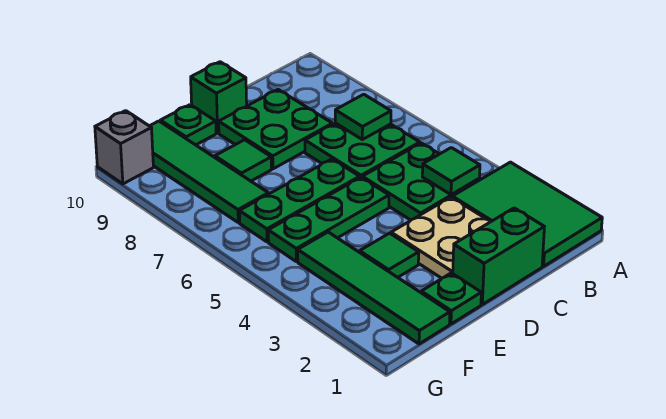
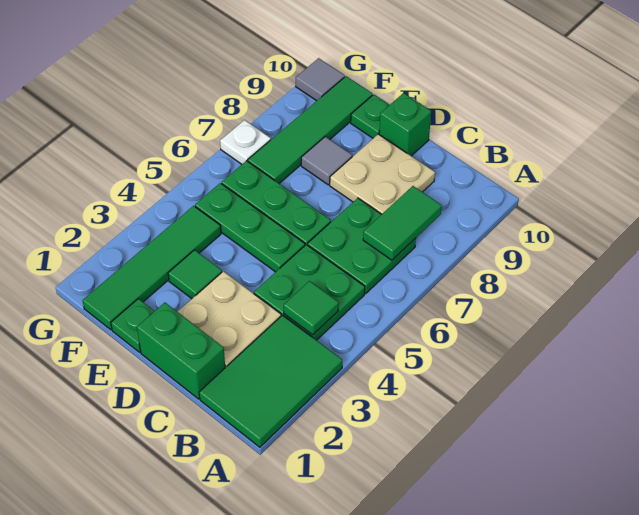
green 1x1 tile [335,94,391,140] -> green 1x2 tile [363,186,442,260]
green 2x2 plate [219,90,332,169] -> tan 2x2 plate [330,134,435,214]
green 1x1 tile [215,140,272,181] -> grey 1x1 tile [301,137,352,185]
none -> white 1x1 plate [220,120,271,164]
grey 1x1 brick [95,111,153,184] -> grey 1x1 tile [296,58,345,101]

